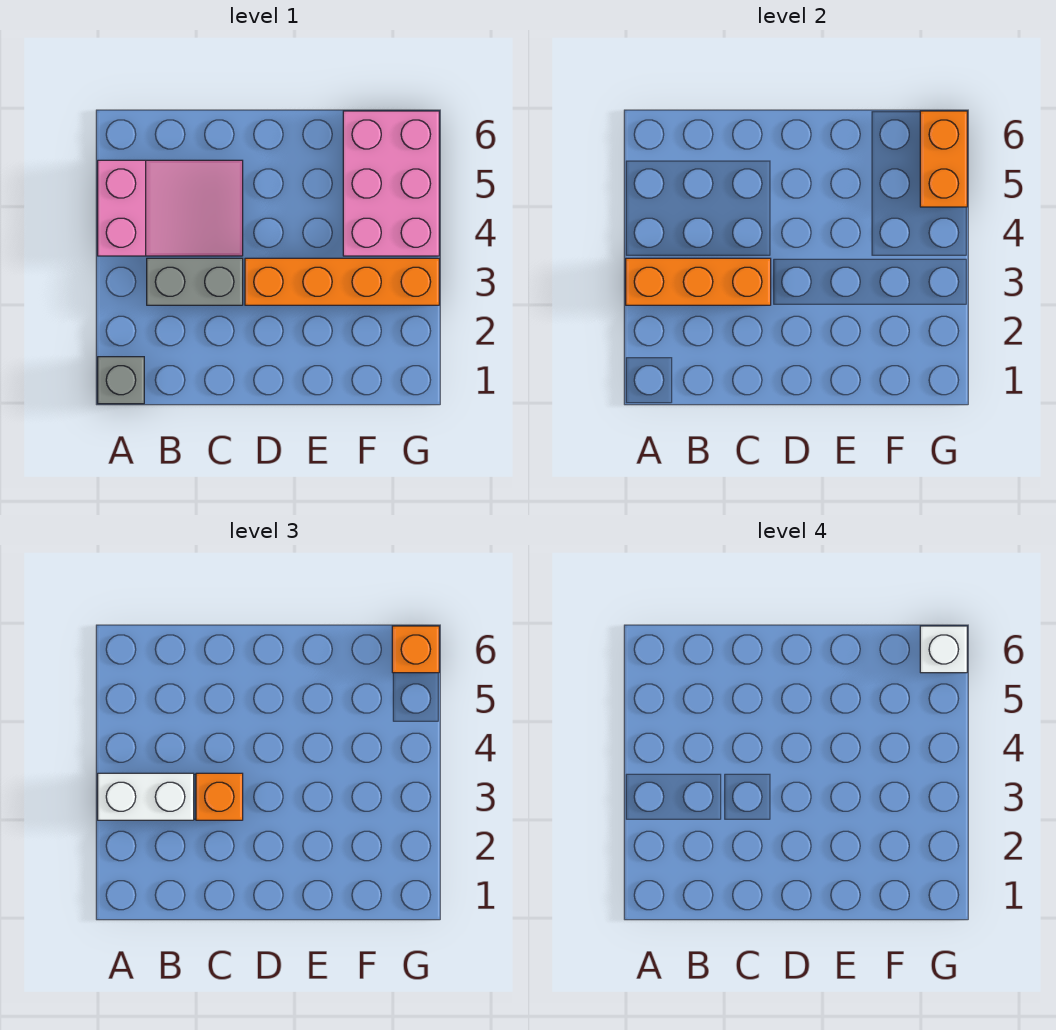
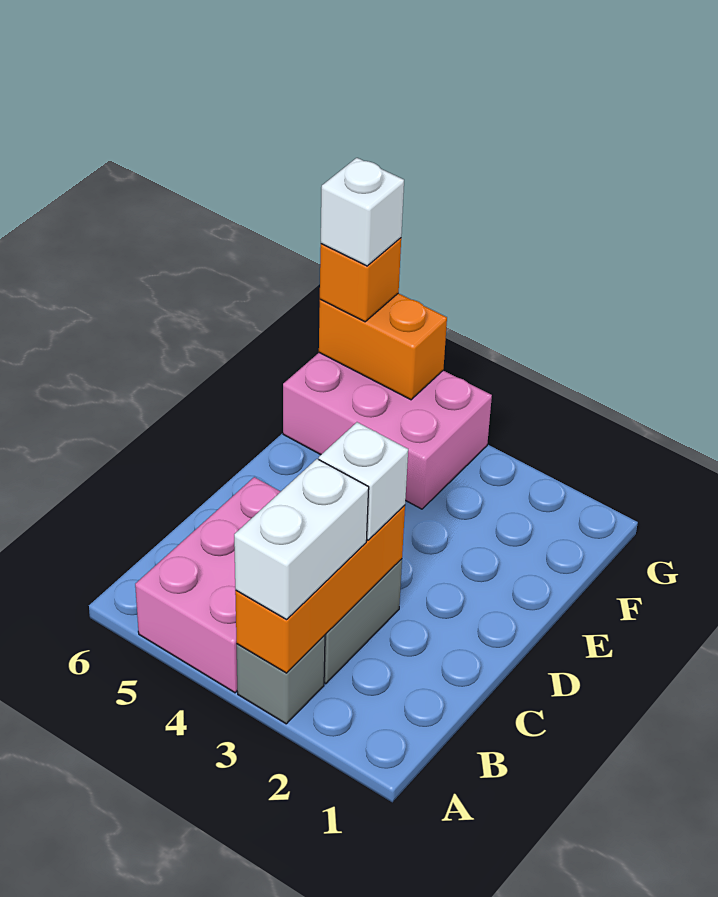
grey 1x1 brick [98,357,144,404] -> grey 1x1 brick moved to [237,635,325,724]
pink 2x3 slope [98,160,243,256] -> pink 2x3 brick [135,477,281,693]
orange 1x1 brick [196,773,243,820] -> white 1x1 brick [319,422,408,540]
orange 1x4 brick [245,258,439,305] -> none

